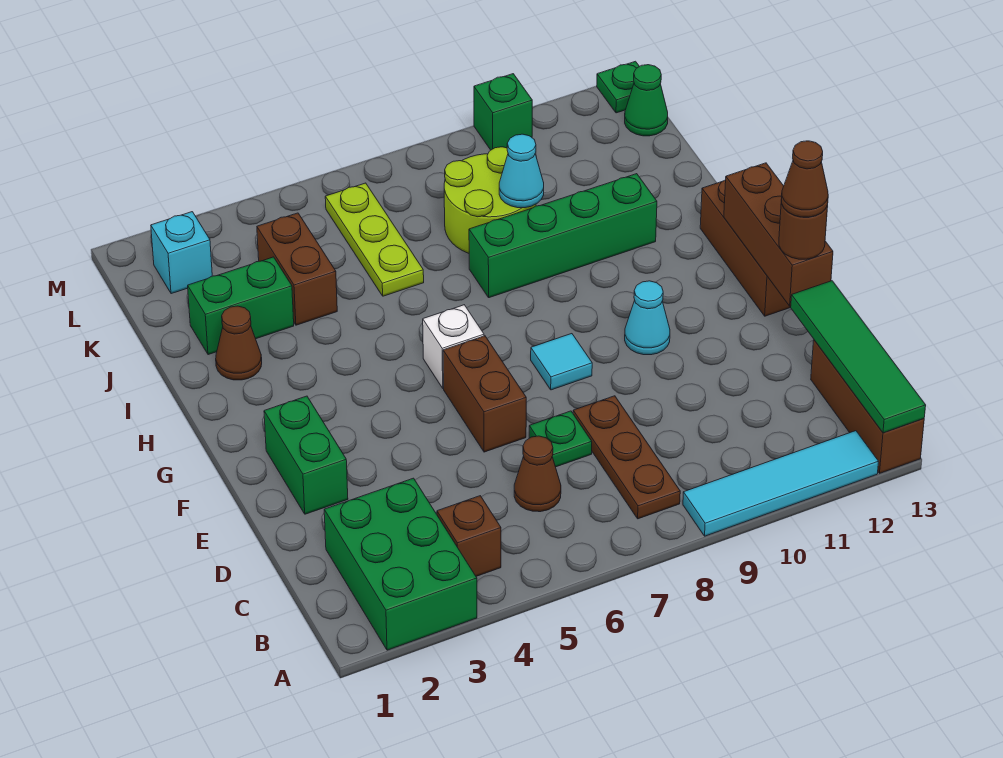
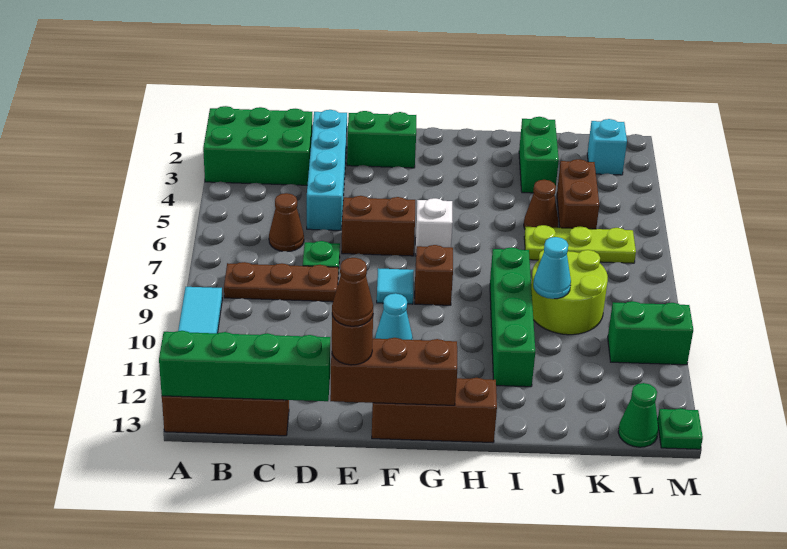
green 1x4 tile [791,281,926,433] -> green 1x4 brick [159,331,330,401]
brown 1x1 brick [437,496,501,576] -> brown 1x1 brick moved to [415,245,453,305]
none -> cyan 1x4 brick [307,110,347,230]
brown 1x1 cone [216,306,262,380] -> brown 1x1 cone moved to [524,180,558,229]
brown 1x2 brick [257,213,337,325] -> brown 1x2 brick turned to [557,159,599,229]
green 1x1 brick [474,74,532,150] -> green 1x2 brick [608,301,693,365]

